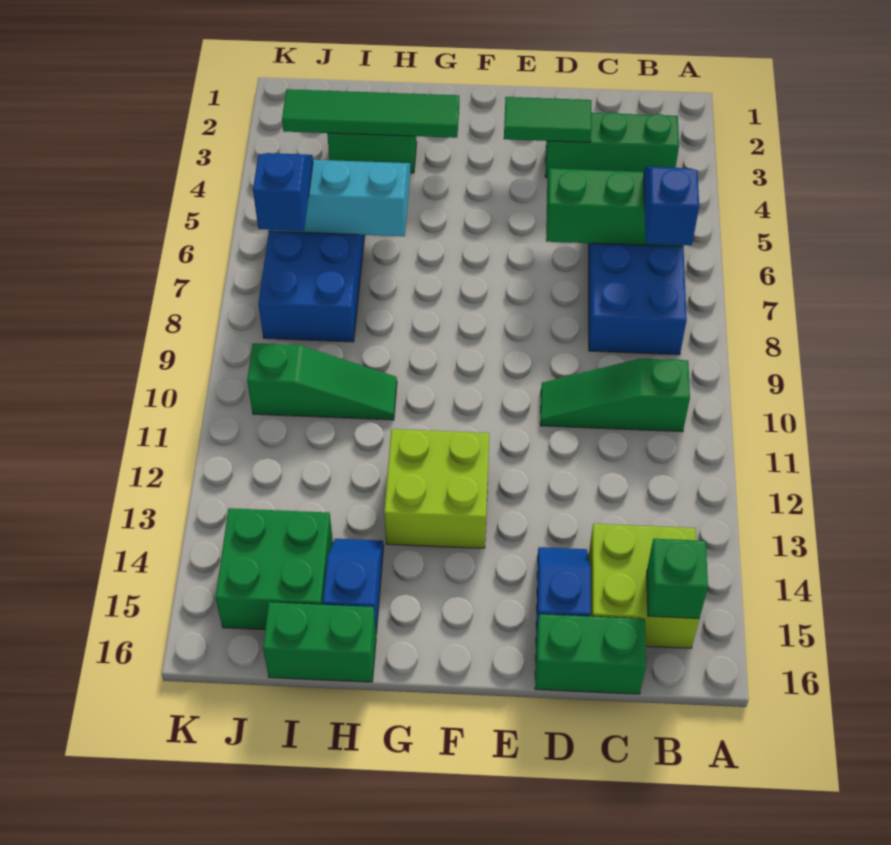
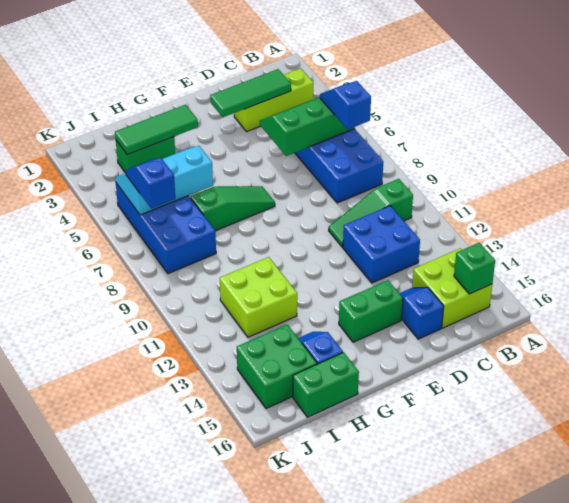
green 1x3 brick [545,112,679,178] -> lime 1x3 brick [234,68,313,131]
none -> blue 2x2 brick [343,206,420,283]
green 1x2 brick [535,614,646,694] -> green 1x2 brick moved to [339,280,403,342]
green 1x2 tile [504,97,592,142] -> green 1x3 tile [210,69,291,117]
lime 2x2 brick [384,429,489,548] -> lime 2x2 brick moved to [220,257,297,337]
green 1x4 tile [282,89,459,138] -> green 1x3 tile [115,105,198,155]
green 1x3 slope [247,343,397,420] -> green 1x3 slope moved to [190,186,275,231]

